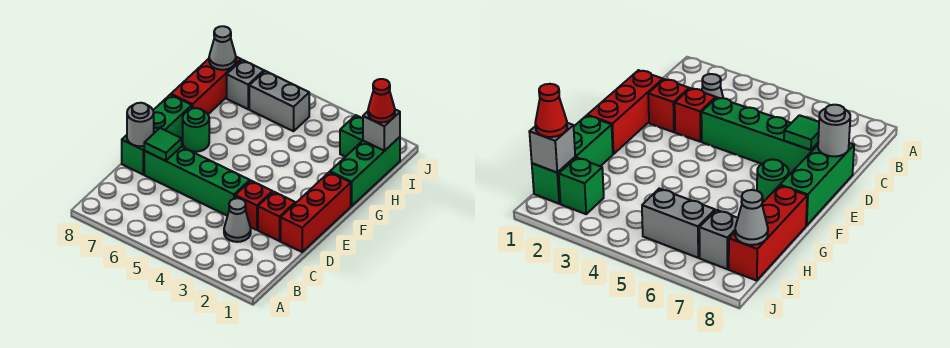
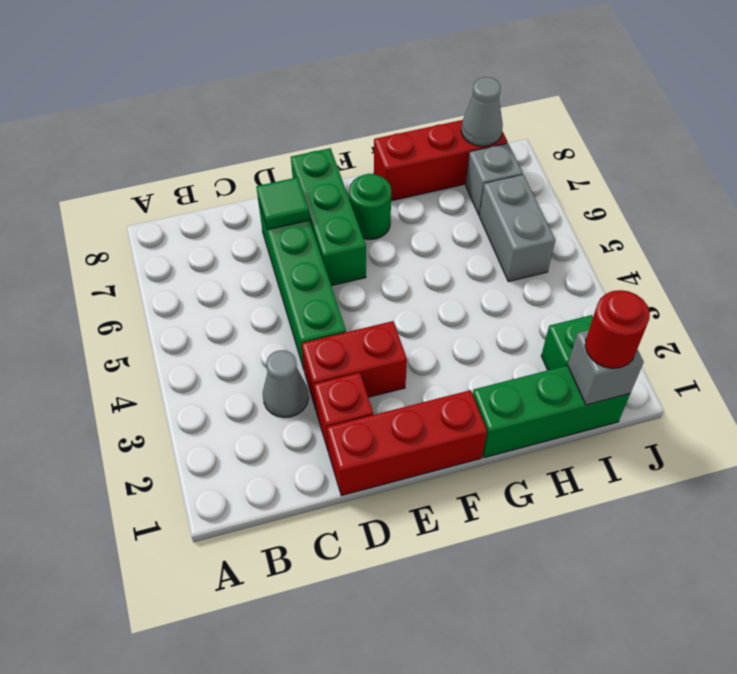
red 1x1 brick [235,181,272,230] -> red 1x2 brick [302,321,407,409]
green 1x3 brick [122,95,192,174] -> green 1x3 brick turned to [291,148,366,286]
grey 1x1 round brick [127,103,154,146] -> none
red 1x1 cone [368,79,395,122] -> red 1x1 round brick [585,290,650,368]

